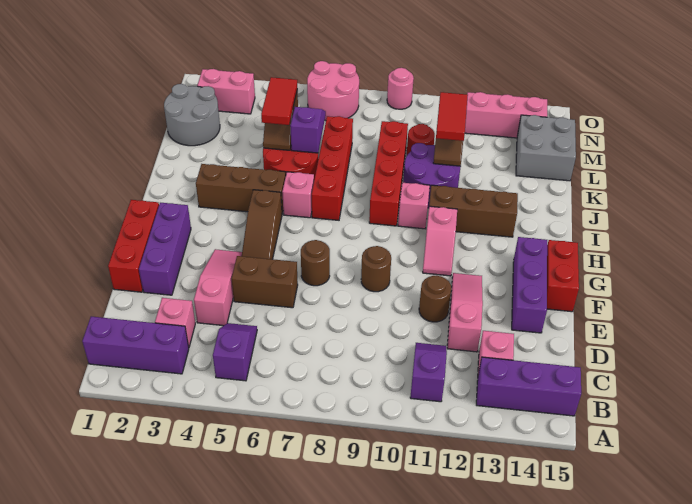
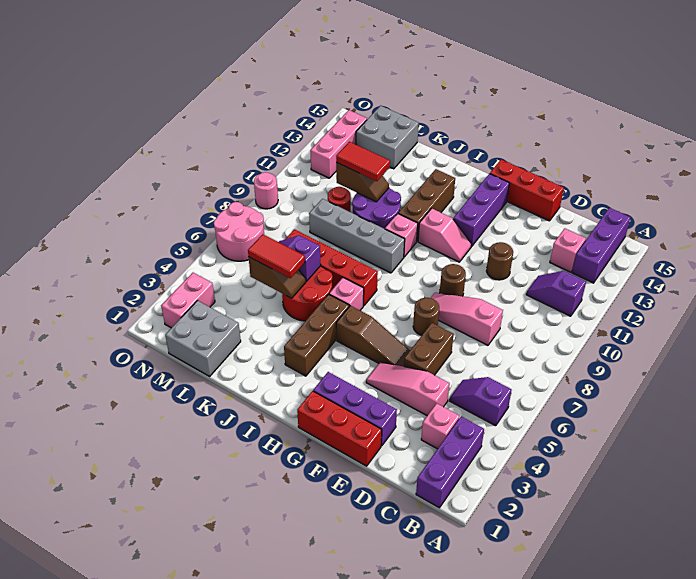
pink 1x3 slope [447,273,483,352] -> pink 1x3 slope moved to [431,293,503,345]
purple 1x3 brick [512,237,547,333] -> purple 1x3 brick turned to [453,174,509,246]
red 1x2 brick [547,240,579,312] -> red 1x3 brick [490,159,564,221]
red 1x4 brick [369,121,408,226] -> grey 1x4 brick [309,199,405,273]
grey 2x2 round brick [164,84,220,146] -> grey 2x2 brick [165,301,241,376]

